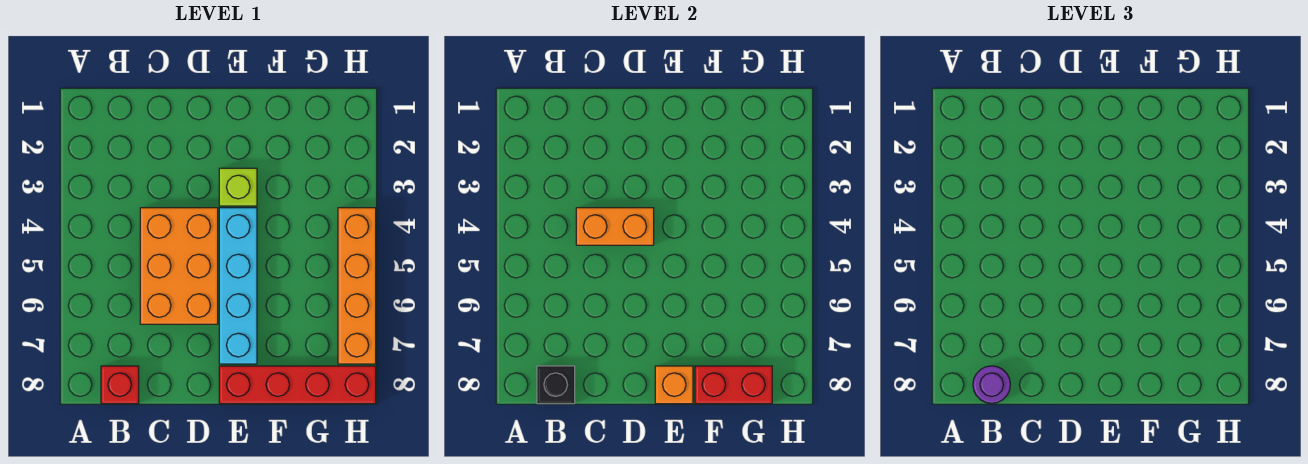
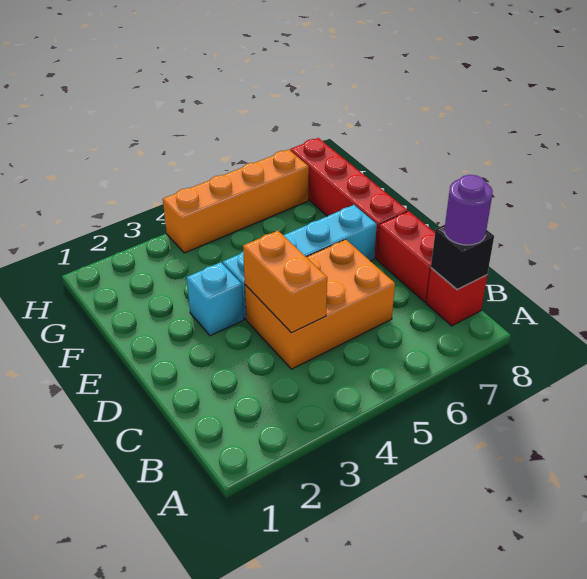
lime 1x1 brick [219,168,257,206] -> cyan 1x1 brick [187,262,244,336]
orange 1x1 brick [655,366,693,404] -> none
red 1x2 brick [695,366,772,404] -> red 1x2 brick moved to [377,211,435,302]

